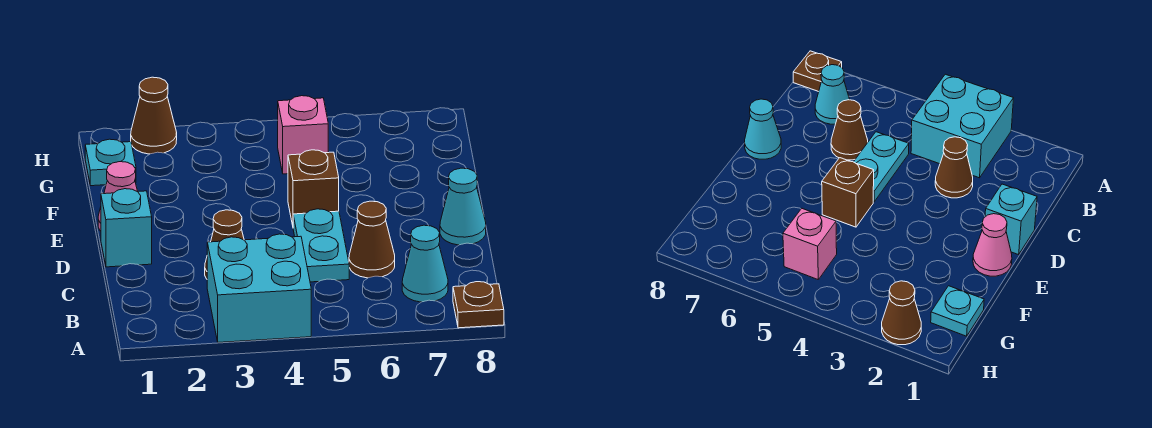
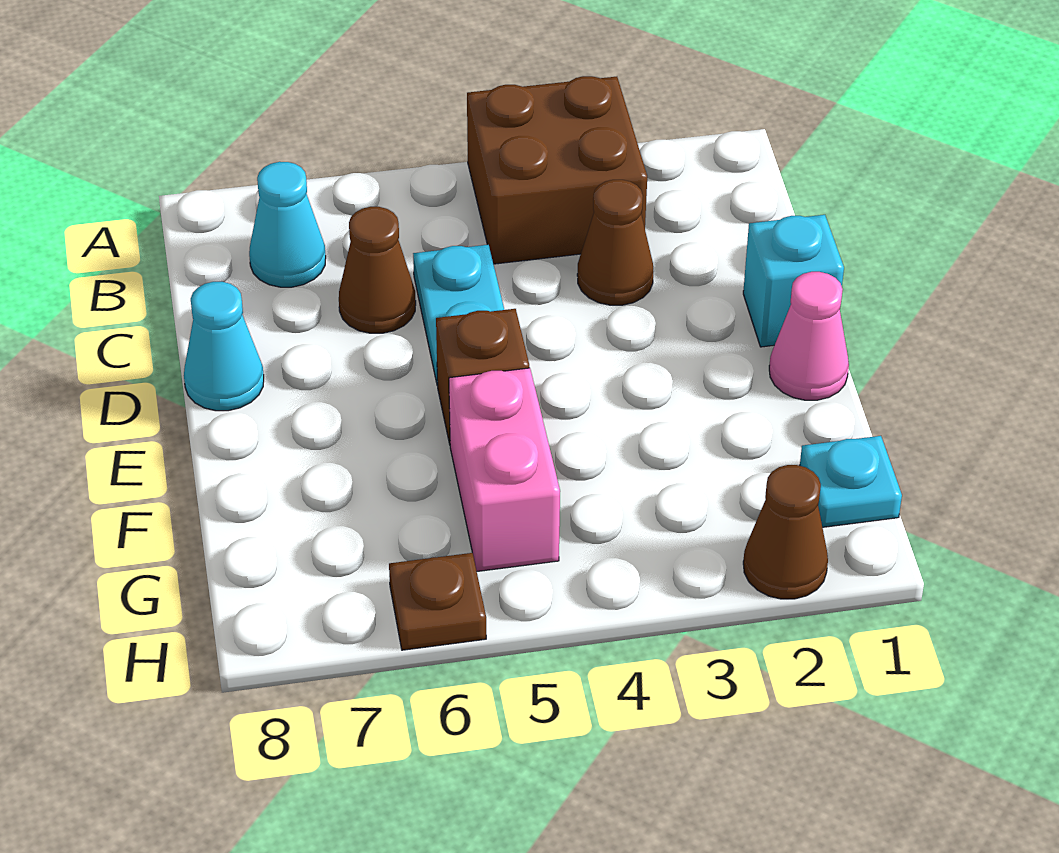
cyan 2x2 brick [207,234,311,342] -> brown 2x2 brick [467,76,647,264]
brown 1x1 plate [453,282,504,328] -> brown 1x1 plate moved to [389,553,486,650]
pink 1x1 brick [278,96,328,174] -> pink 1x2 brick [449,368,560,571]

